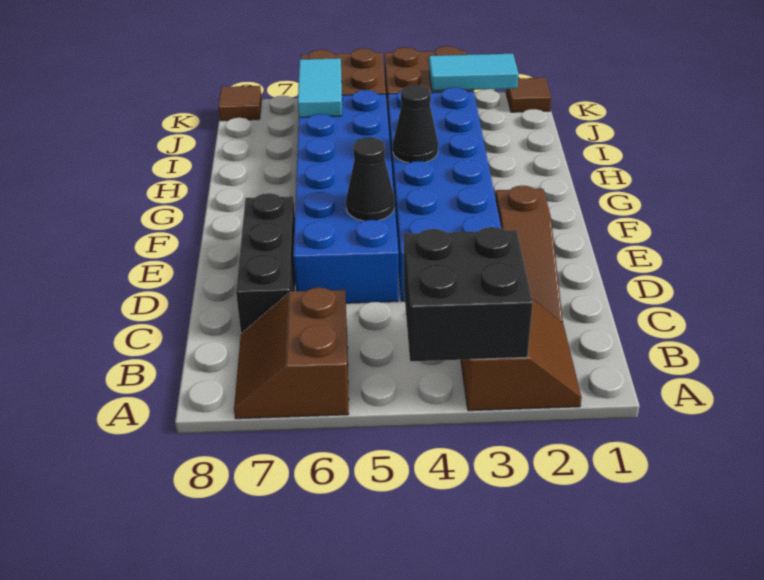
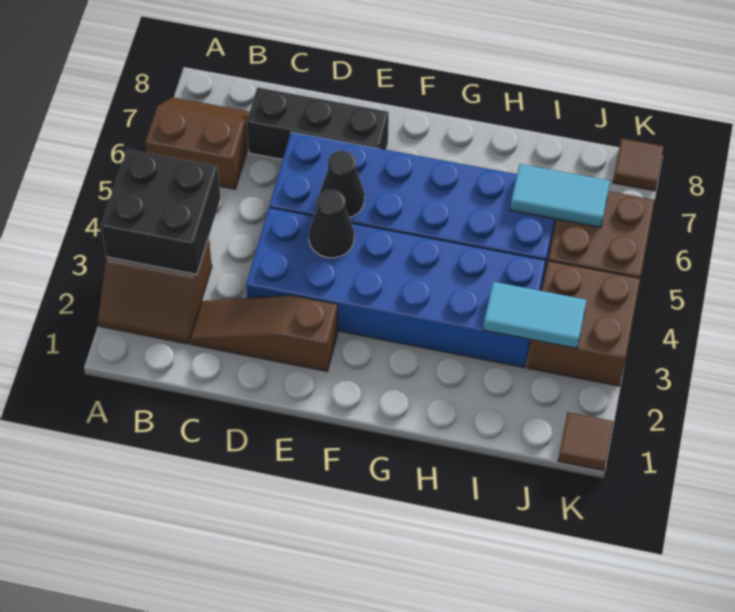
black 1x1 cone [393,85,438,163] -> black 1x1 cone moved to [309,190,354,258]
cyan 1x2 tile [429,54,518,91] -> cyan 1x2 tile turned to [483,282,587,348]

